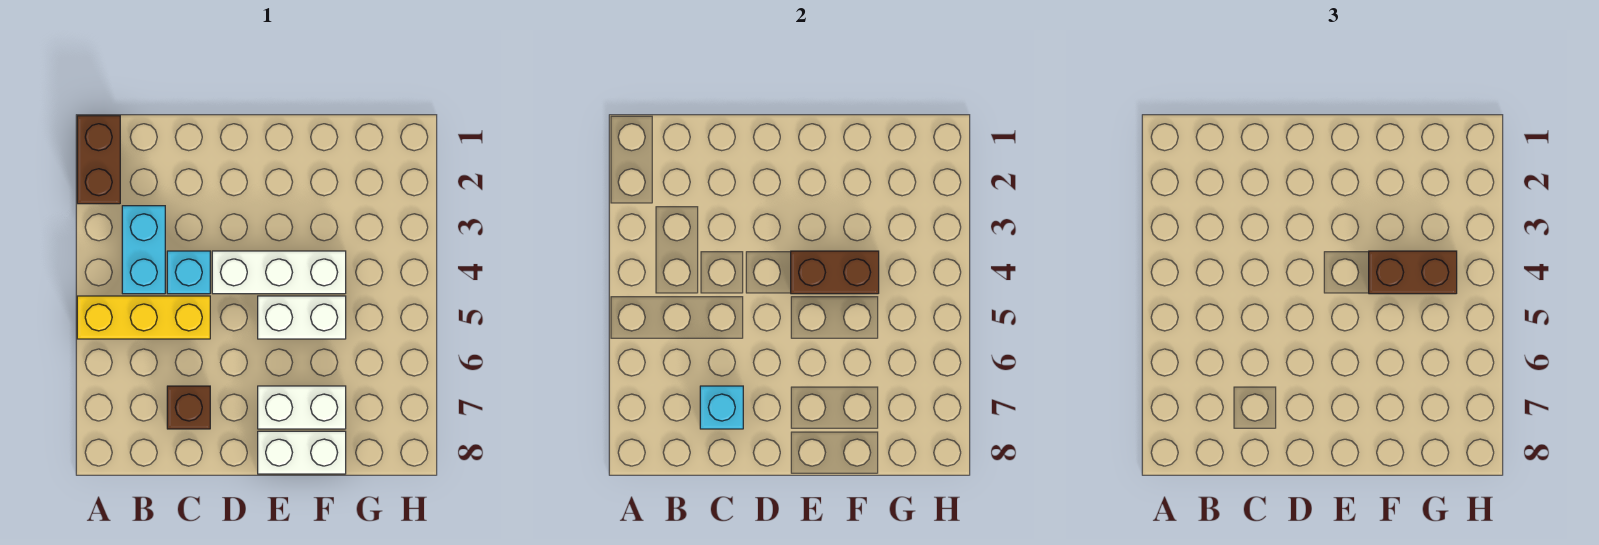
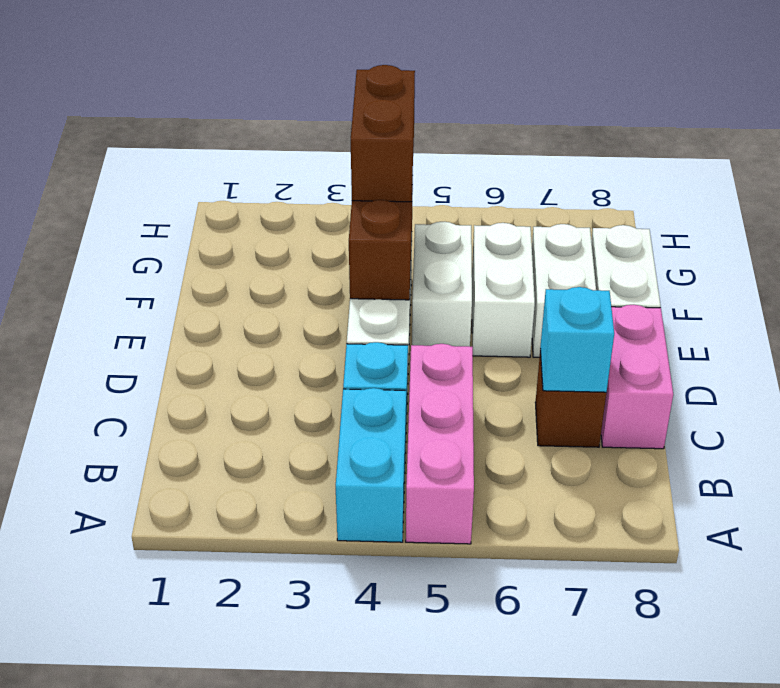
brown 1x2 brick [77,116,120,204] -> none
yellow 1x3 brick [77,296,210,339] -> pink 1x3 brick [406,344,474,544]
cyan 1x2 brick [122,206,165,294] -> cyan 1x2 brick turned to [336,388,406,542]
none -> pink 1x2 brick [601,305,673,449]
none -> white 1x2 brick [472,223,535,357]

